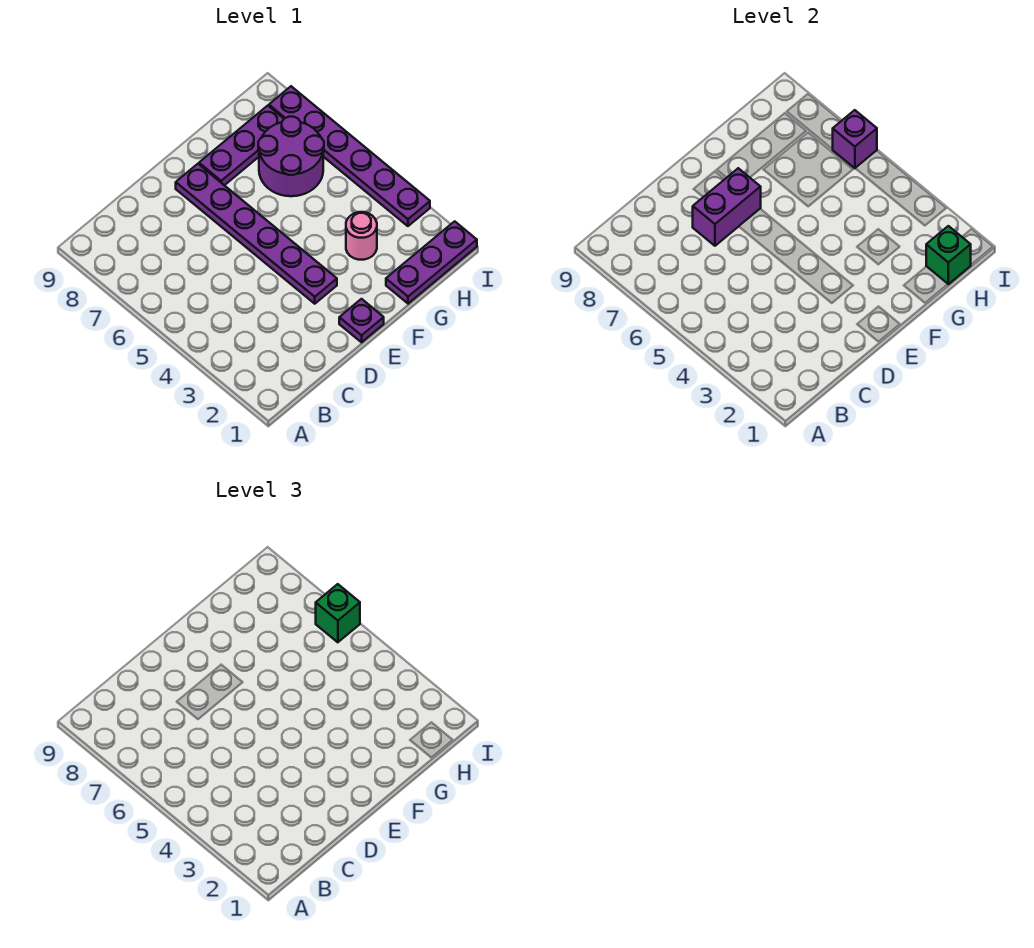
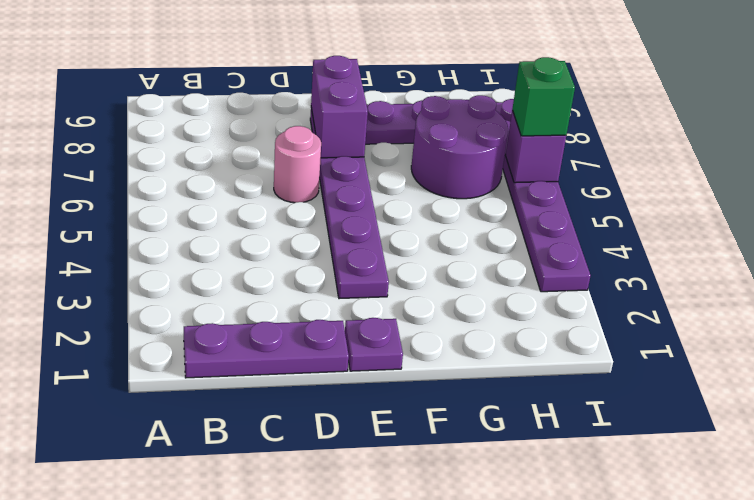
purple 1x2 brick [693,168,761,246] -> purple 1x2 brick turned to [311,56,368,158]
purple 1x3 plate [386,221,477,304] -> purple 1x3 plate moved to [184,320,349,378]
pink 1x1 round brick [346,212,377,260] -> pink 1x1 round brick moved to [274,126,321,203]
green 1x1 brick [926,226,971,284] -> none

